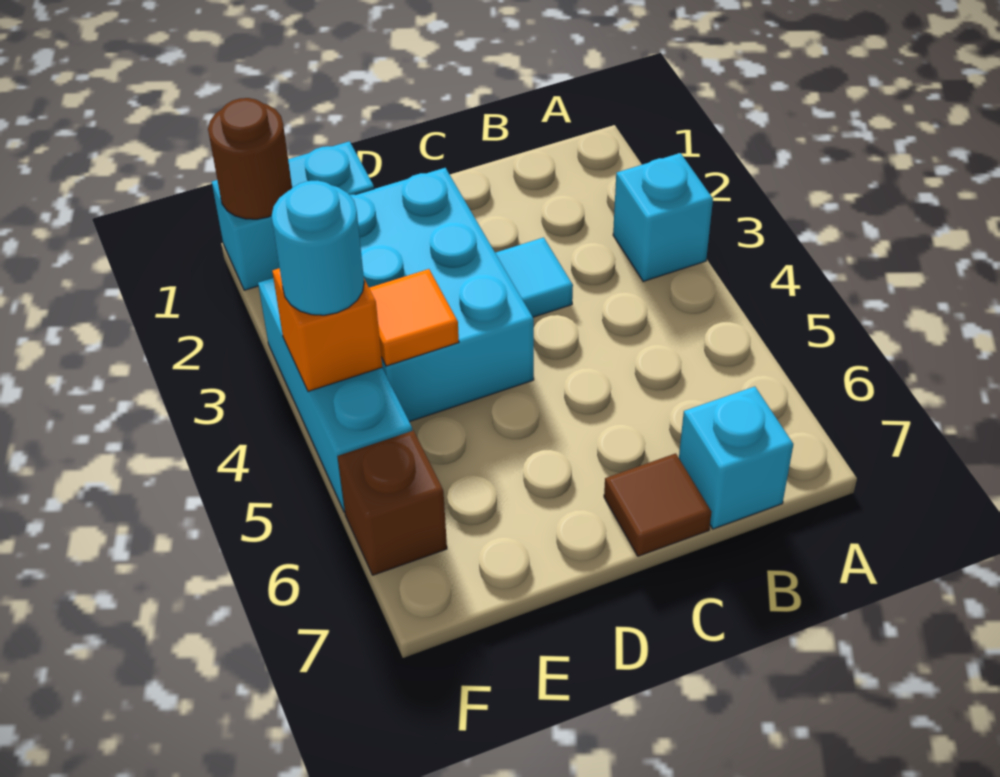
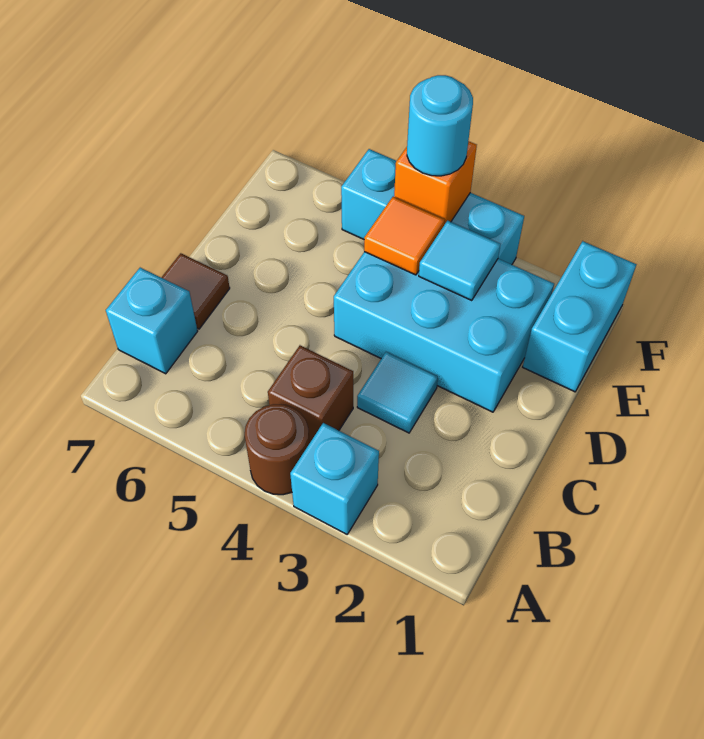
none -> cyan 1x1 tile [419,221,501,301]
brown 1x1 round brick [208,98,292,219] -> brown 1x1 round brick moved to [245,404,309,495]
brown 1x1 brick [337,431,447,575] -> brown 1x1 brick moved to [268,345,353,443]

